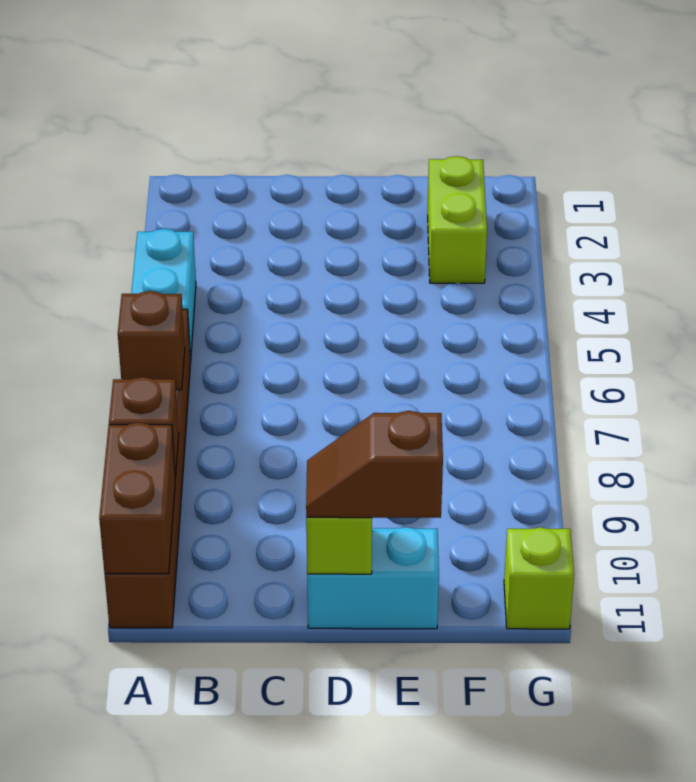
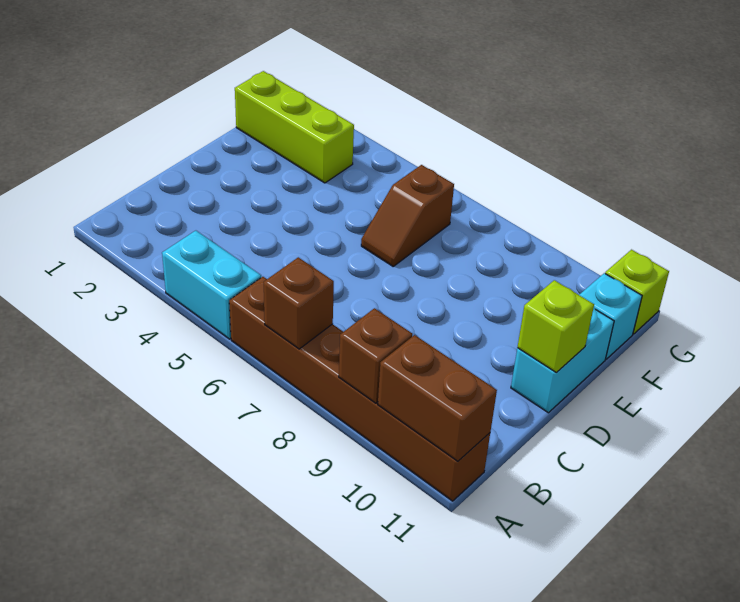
brown 1x2 slope [306,411,443,518] -> brown 1x2 slope moved to [361,165,454,266]
lime 1x2 brick [428,156,487,283] -> lime 1x3 brick [235,71,354,183]
none -> cyan 1x1 brick [579,273,642,359]

